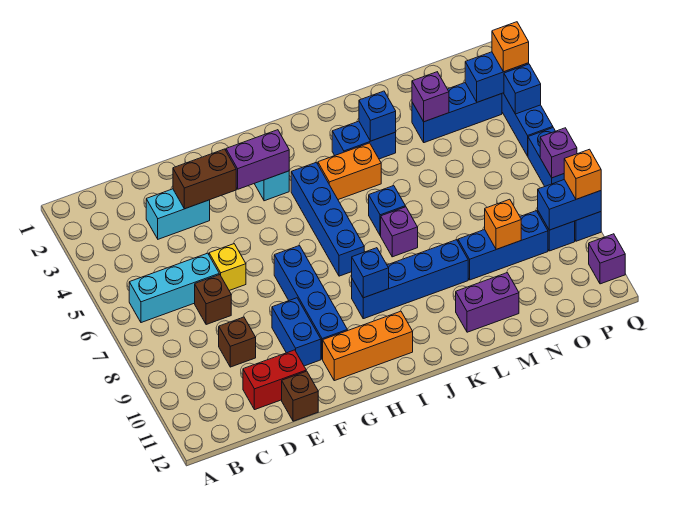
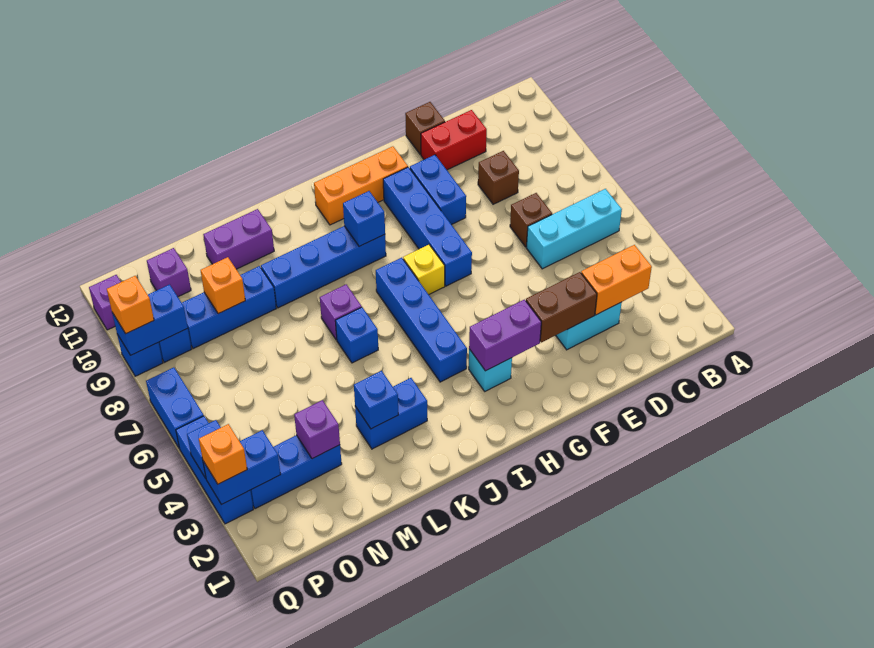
yellow 1x1 brick [209,244,246,291] -> yellow 1x1 brick moved to [403,245,445,295]
orange 1x2 brick [318,143,381,200] -> orange 1x2 brick moved to [581,245,652,315]
purple 1x1 brick [540,128,577,178] -> purple 1x1 brick moved to [147,248,191,297]

